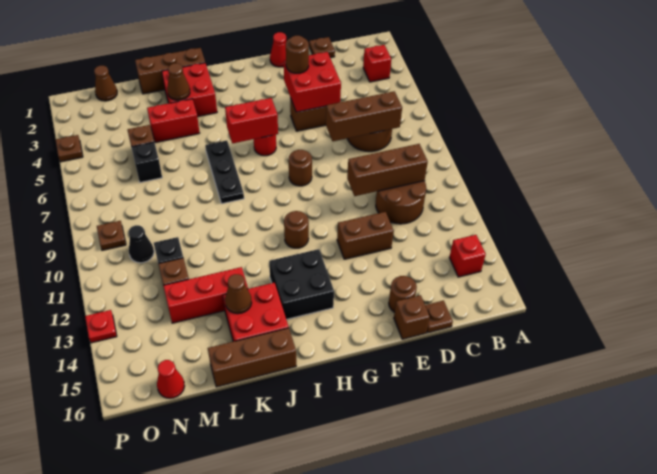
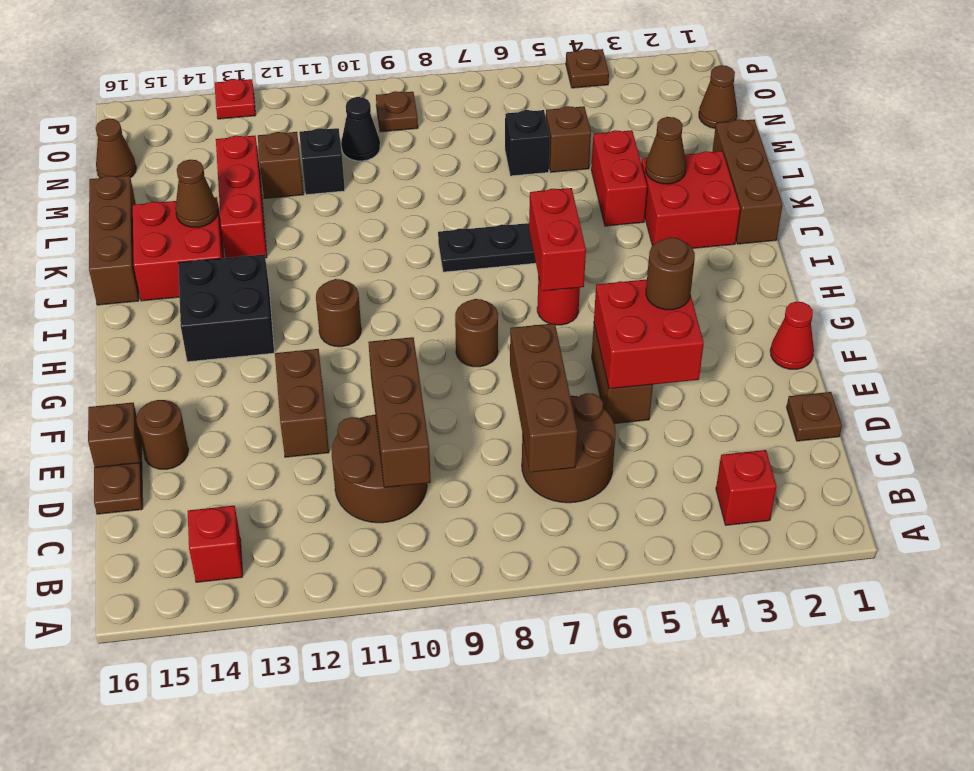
red 1x1 cone [157,360,185,398] -> brown 1x1 cone [96,119,136,178]

